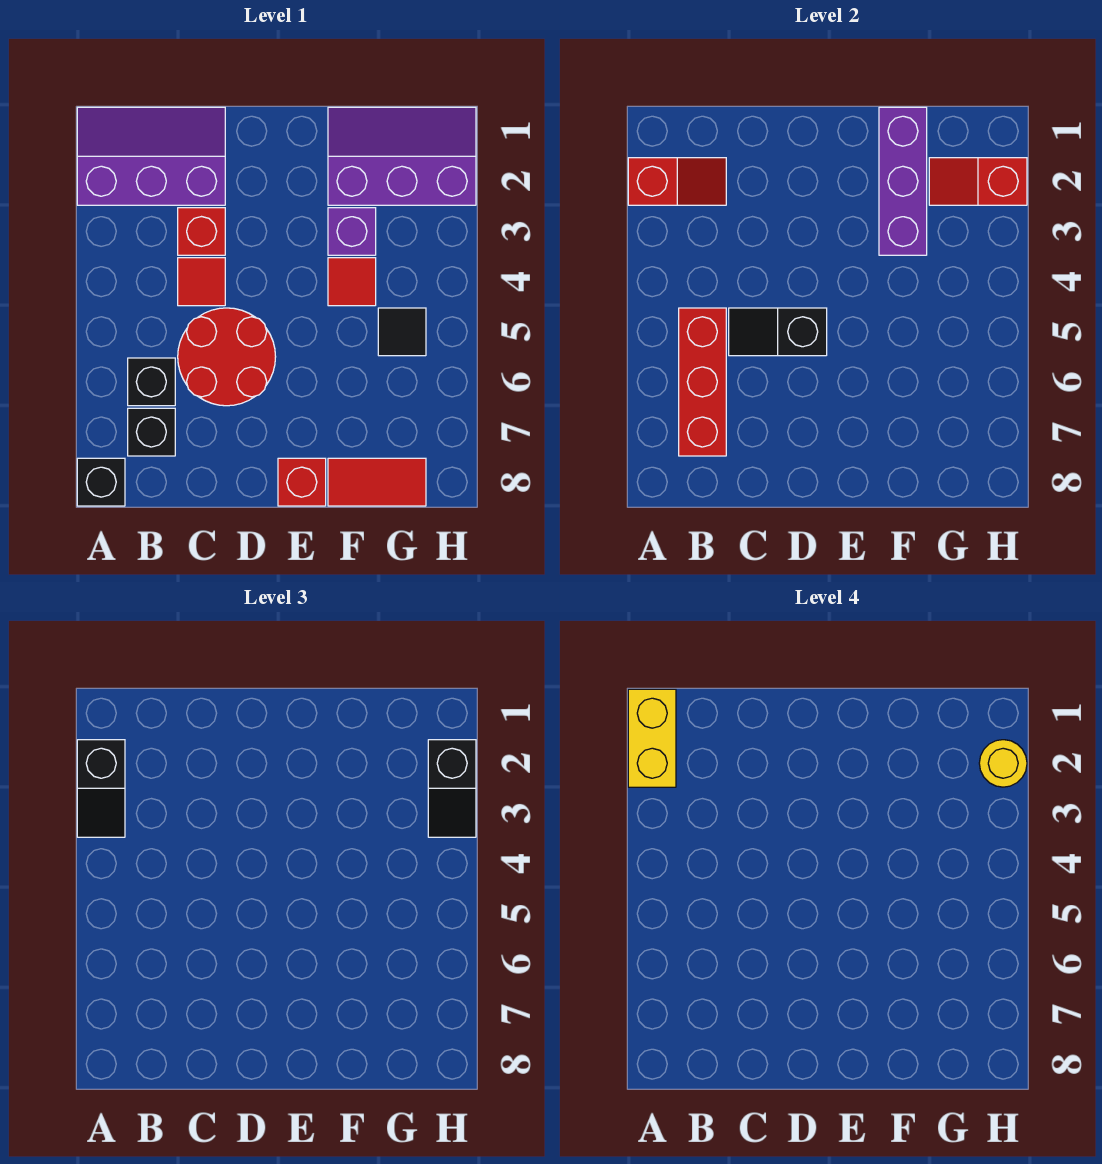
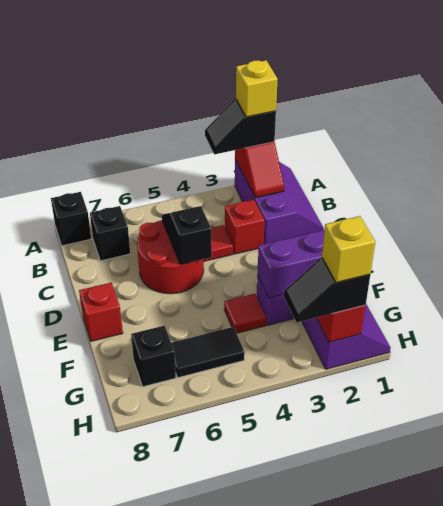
yellow 1x2 brick [628,689,676,787] -> yellow 1x1 brick [236,60,278,117]
red 1x3 brick [679,308,726,456] -> none
black 1x1 brick [128,358,175,406] -> black 1x1 brick moved to [131,326,176,387]
red 1x2 tile [328,458,426,506] -> none
black 1x1 tile [378,308,426,356] -> black 1x2 tile [171,327,245,378]
yellow 1x1 round brick [979,740,1027,787] -> yellow 1x1 brick [322,216,375,283]

